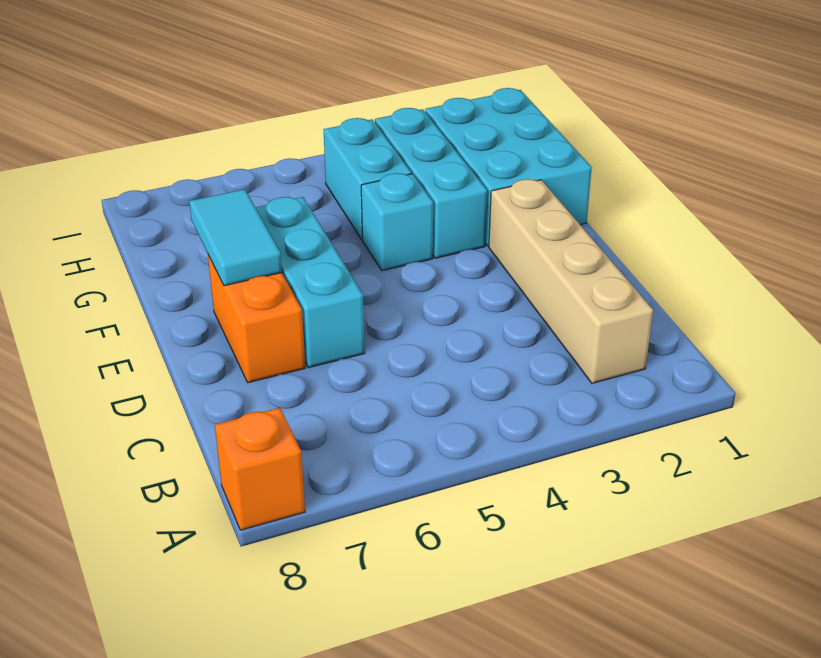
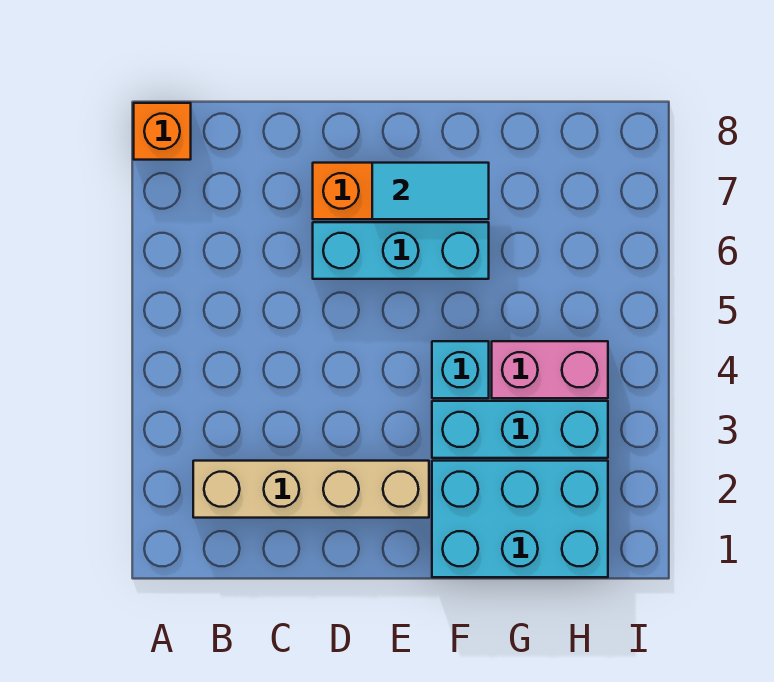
cyan 1x2 brick [323,118,412,240] -> pink 1x2 brick [492,341,608,398]

